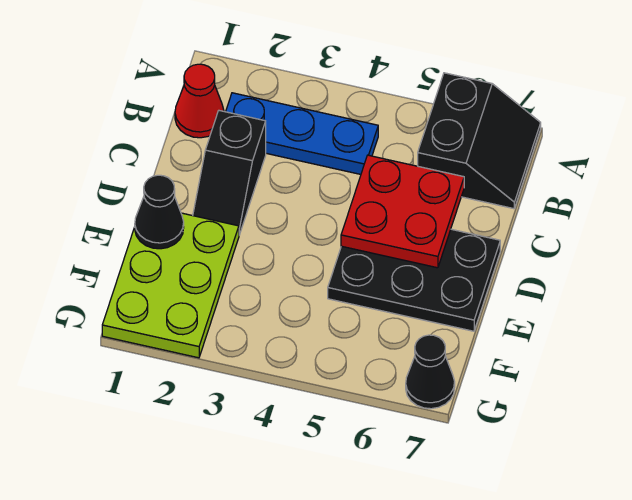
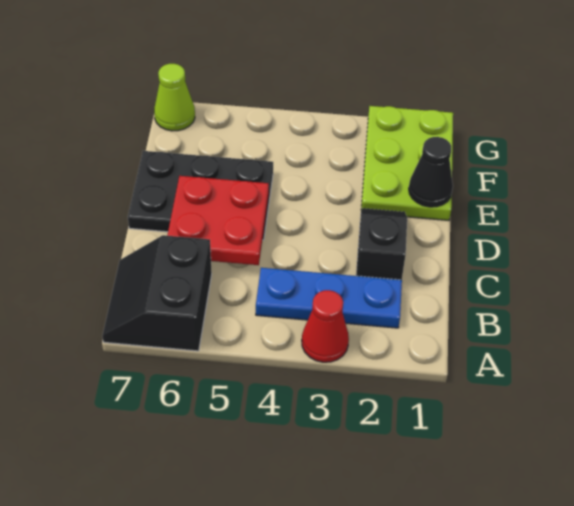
red 1x1 cone [175,64,224,138] -> red 1x1 cone moved to [302,290,349,362]
black 1x1 cone [406,335,455,409] -> lime 1x1 cone [154,64,195,131]

